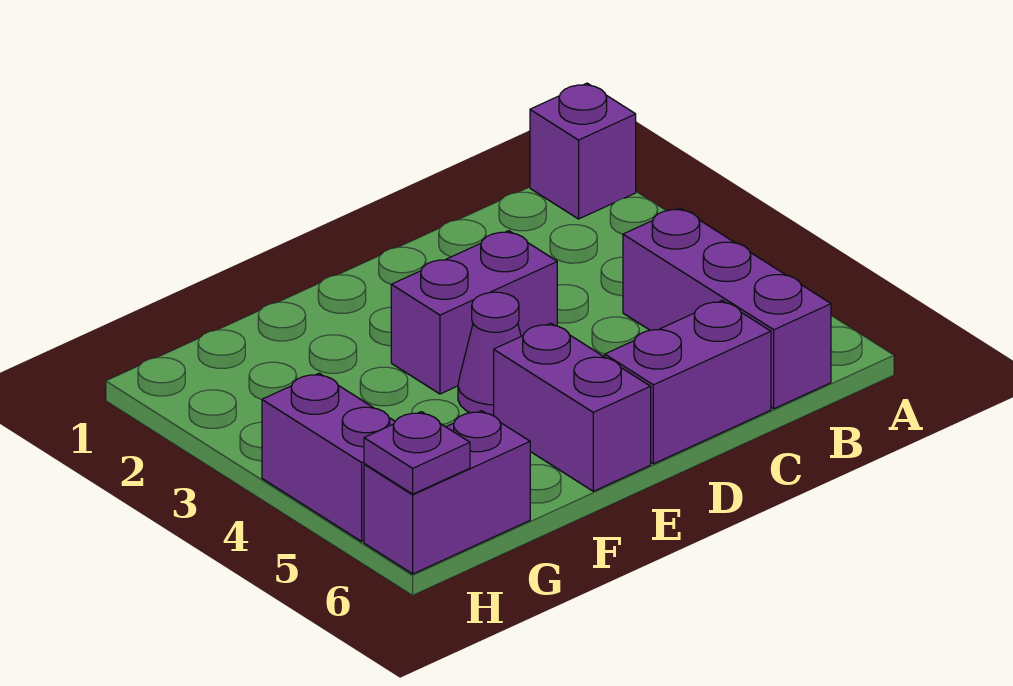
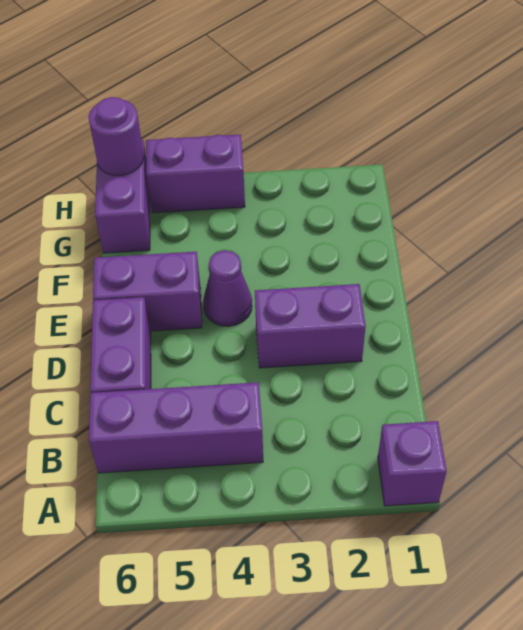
purple 1x2 brick [391,231,557,394] -> purple 1x2 brick turned to [255,284,366,368]
purple 1x1 plate [364,412,470,494] -> purple 1x1 round brick [88,97,144,176]

